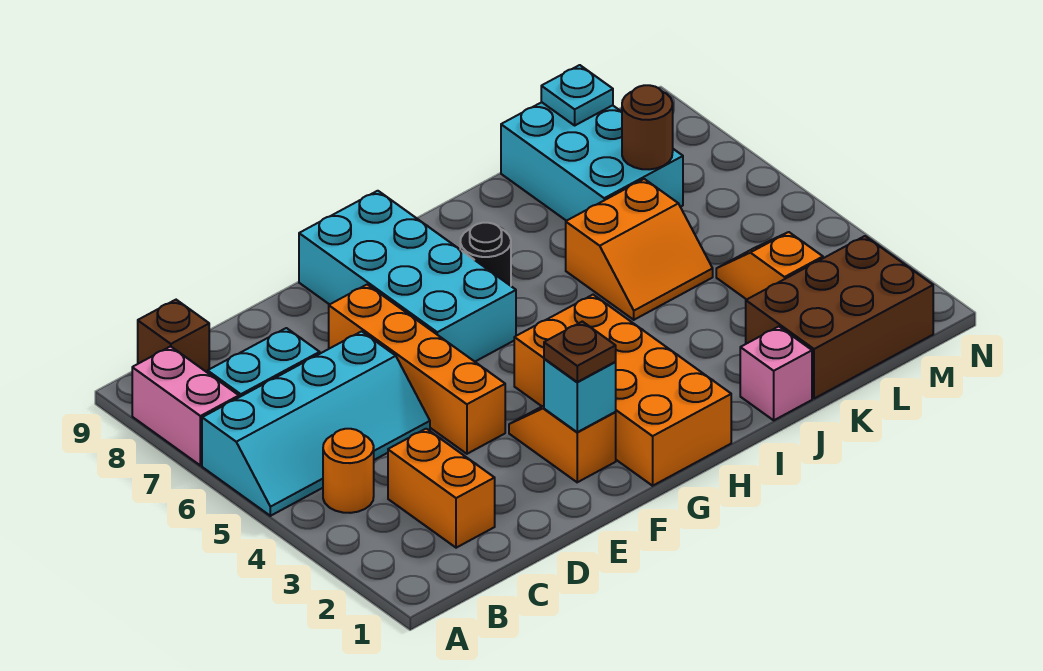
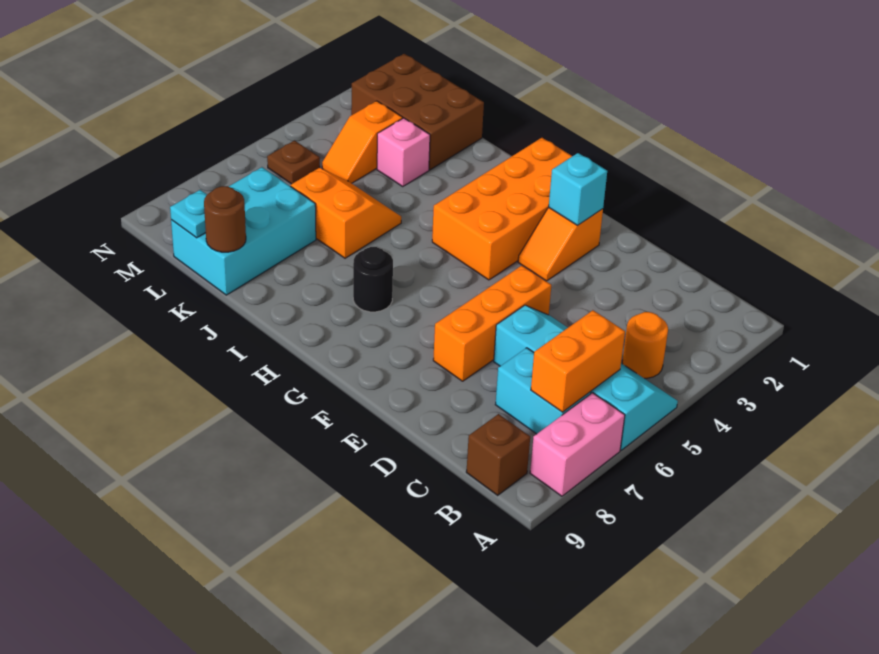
orange 1x2 brick [388,429,495,548] -> orange 1x2 brick moved to [531,310,625,412]
orange 1x4 brick [329,285,505,454] -> orange 1x3 brick [433,266,551,381]
brown 1x1 plate [544,321,616,382] -> brown 1x1 plate moved to [267,141,320,184]
cyan 2x4 brick [299,191,516,362] -> none
pink 1x1 brick [740,326,812,420] -> pink 1x1 brick moved to [377,118,430,186]
brown 1x1 round brick [622,85,673,169] -> brown 1x1 round brick moved to [204,186,246,252]

